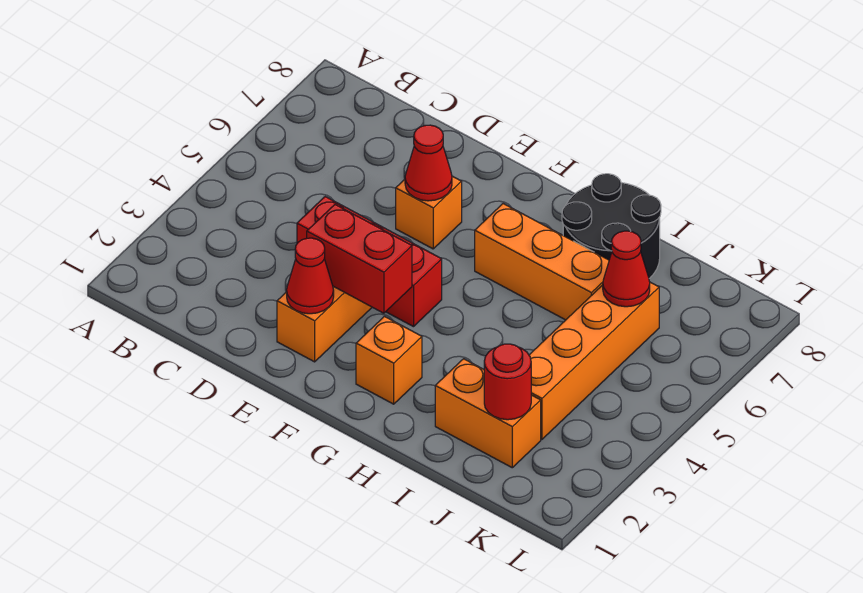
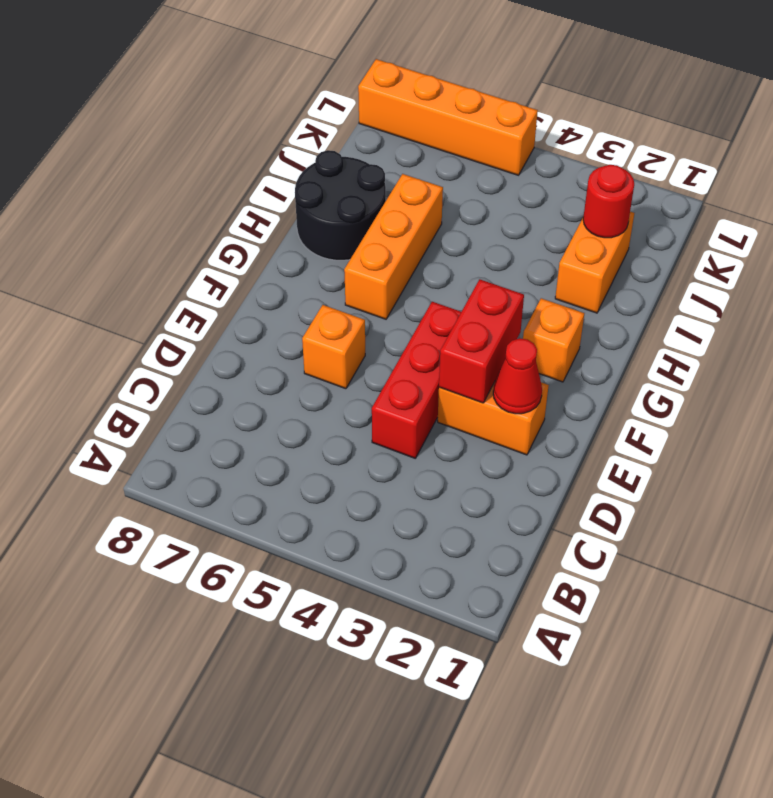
red 1x1 cone [405,125,452,201] -> none
orange 1x4 brick [529,282,659,439] -> orange 1x4 brick moved to [358,59,538,175]
red 1x1 cone [603,231,650,307] -> none

